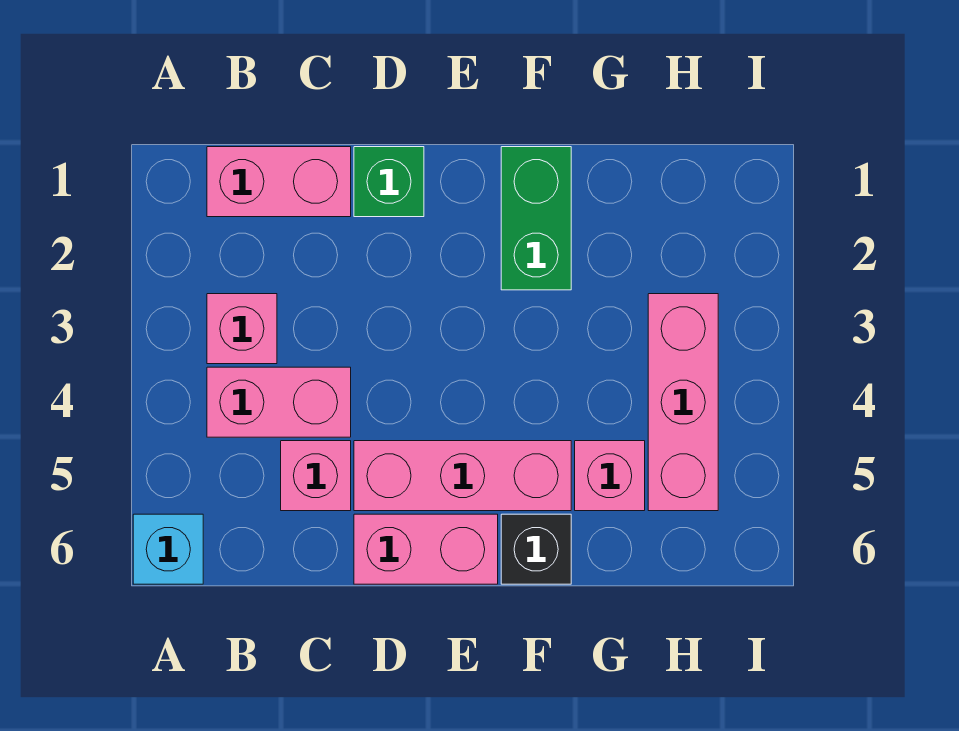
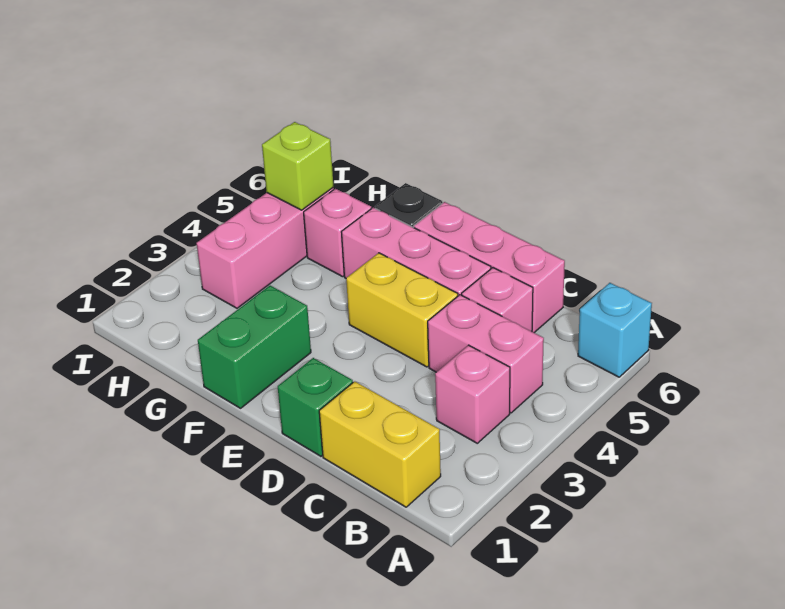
pink 1x2 brick [207,147,351,217] -> yellow 1x2 brick [319,381,441,507]
none -> yellow 1x2 brick [346,253,458,367]
pink 1x2 brick [354,514,498,584] -> pink 1x3 brick [414,202,565,332]
none -> lime 1x1 brick [262,122,334,210]

